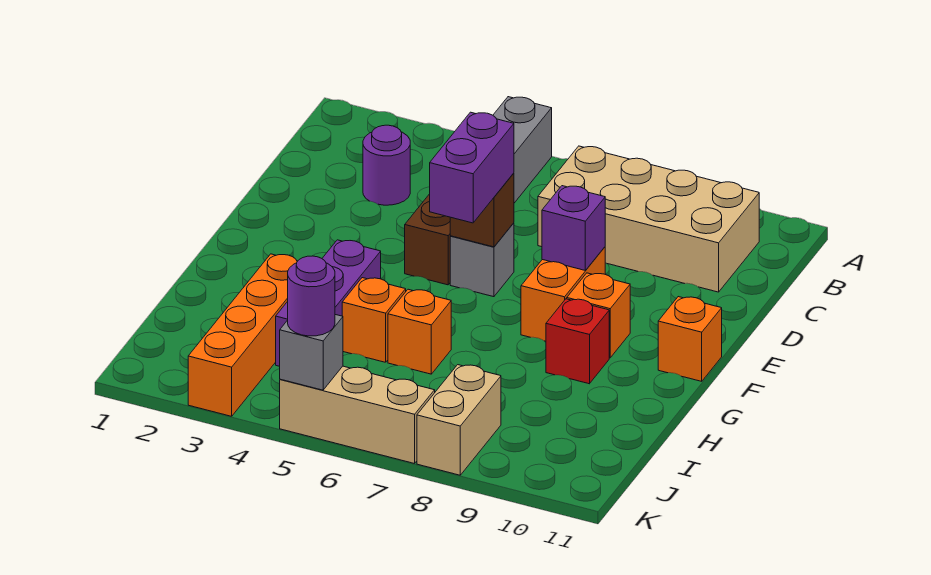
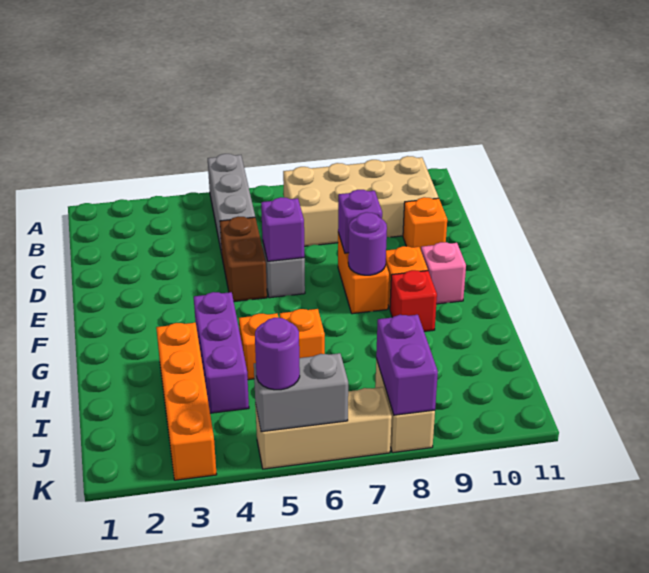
purple 1x1 round brick [363,125,410,205] -> purple 1x1 round brick moved to [348,212,387,275]
brown 1x1 brick [450,173,514,247] -> purple 1x1 brick [261,197,305,261]
purple 1x2 brick [430,112,514,223] -> purple 1x2 brick moved to [376,315,438,415]
none -> pink 1x1 brick [421,242,466,304]
orange 1x1 brick [658,297,722,381] -> orange 1x1 brick moved to [403,197,447,250]
grey 1x1 brick [280,315,343,390] -> grey 1x2 brick [254,353,348,432]

